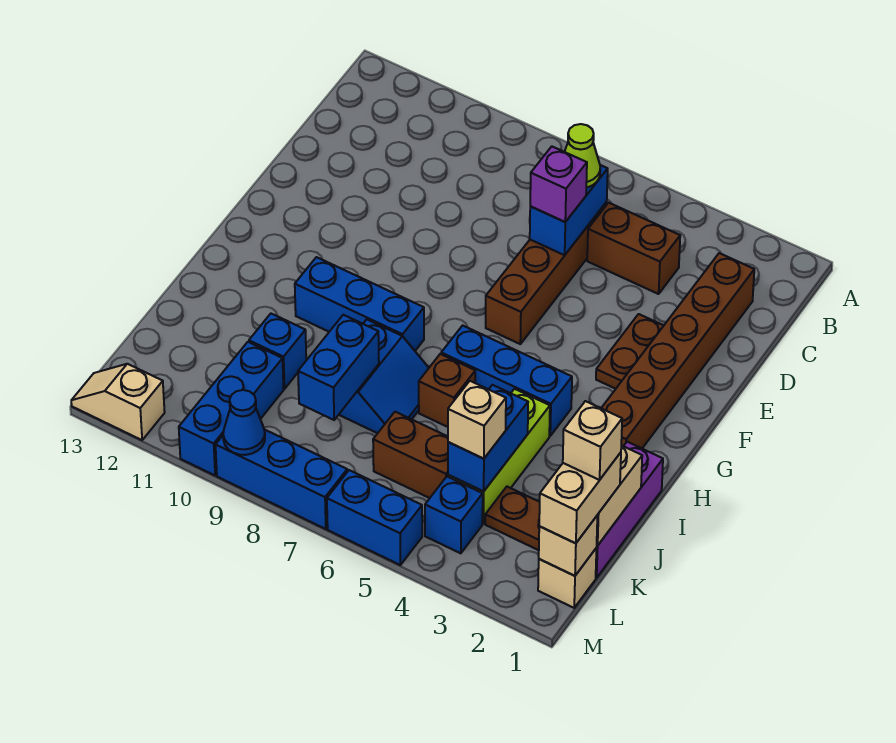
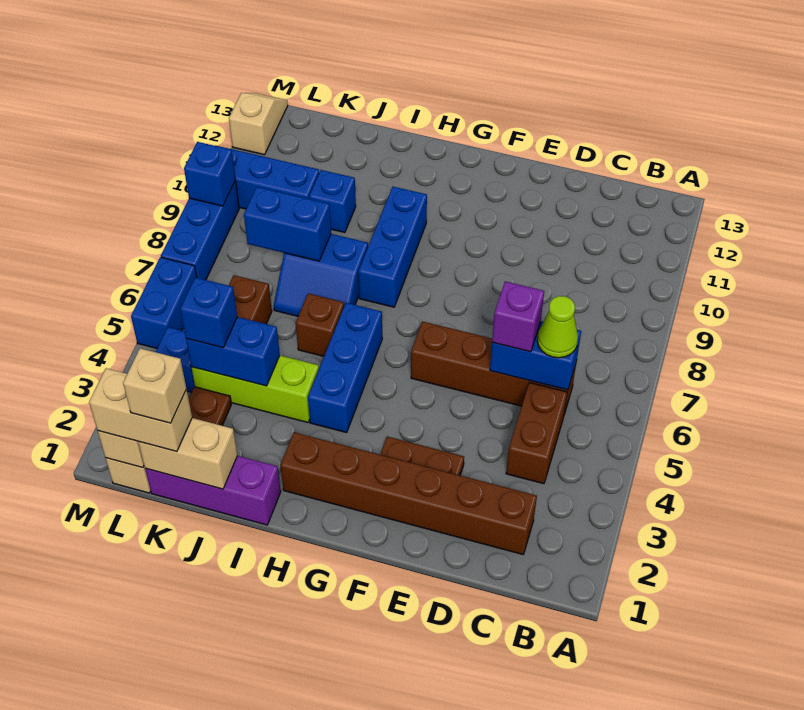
tan 1x1 brick [448,381,506,459] -> blue 1x1 brick [180,278,237,348]
blue 1x1 cone [223,390,265,455] -> blue 1x1 brick [184,142,235,206]

